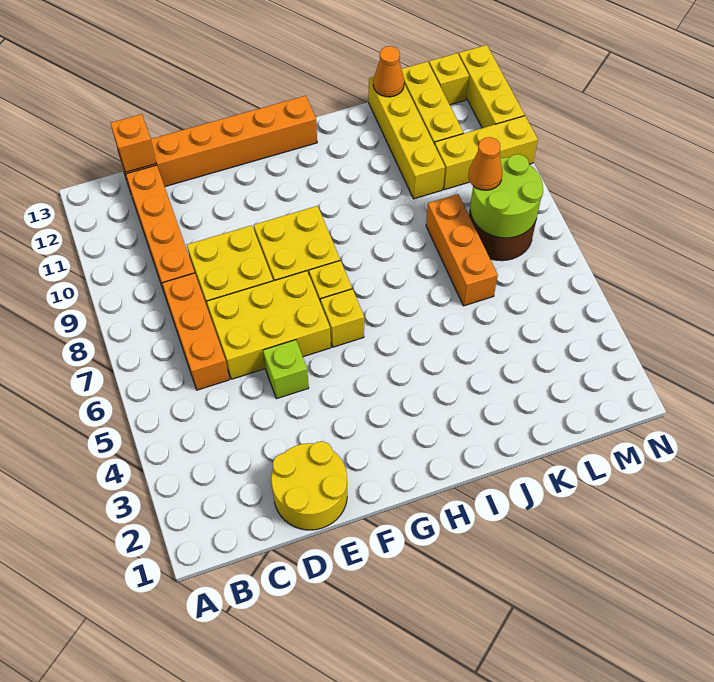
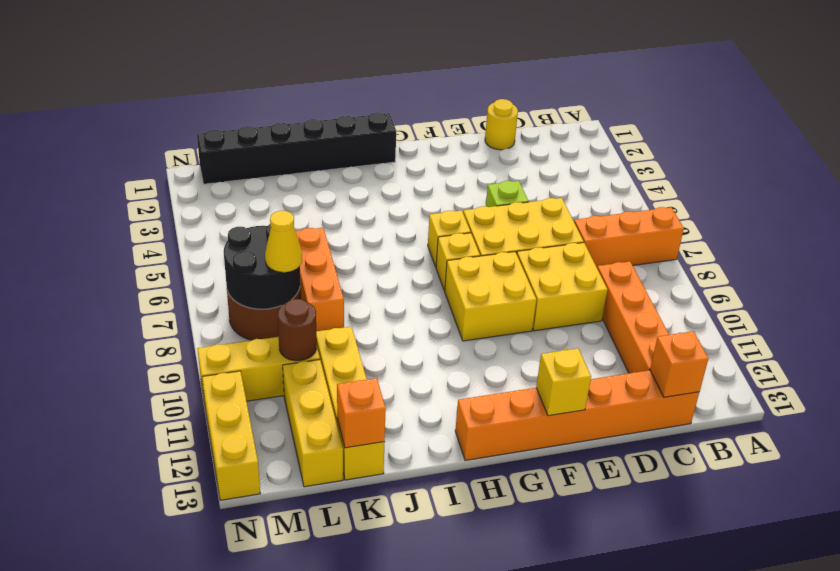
orange 1x3 brick [162,273,229,390] -> orange 1x3 brick turned to [574,207,684,267]
yellow 2x2 round brick [271,441,347,530] -> yellow 1x1 round brick [485,99,518,150]
none -> black 1x6 brick [197,112,396,184]
orange 1x1 cone [373,46,404,97] -> orange 1x1 brick [337,378,386,448]
lime 2x2 round brick [470,154,543,238] -> black 2x2 round brick [224,224,300,309]
orange 1x1 cone [468,137,502,190] -> yellow 1x1 cone [265,211,302,272]
none -> brown 1x1 round brick [278,299,317,361]
yellow 1x1 brick [429,53,469,105] -> yellow 1x1 brick moved to [536,348,591,416]

